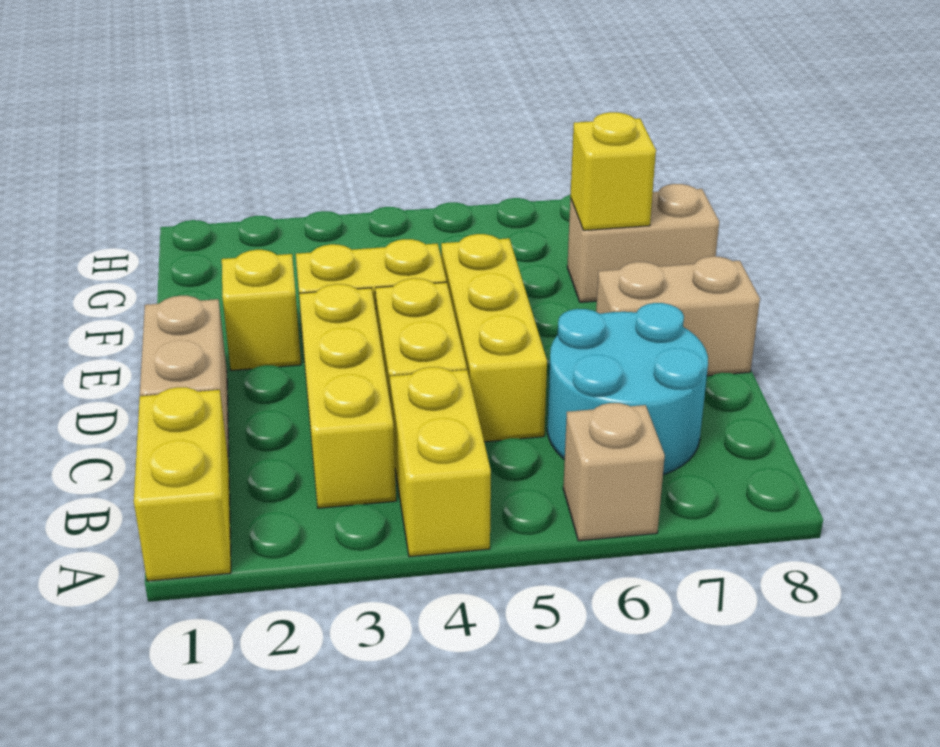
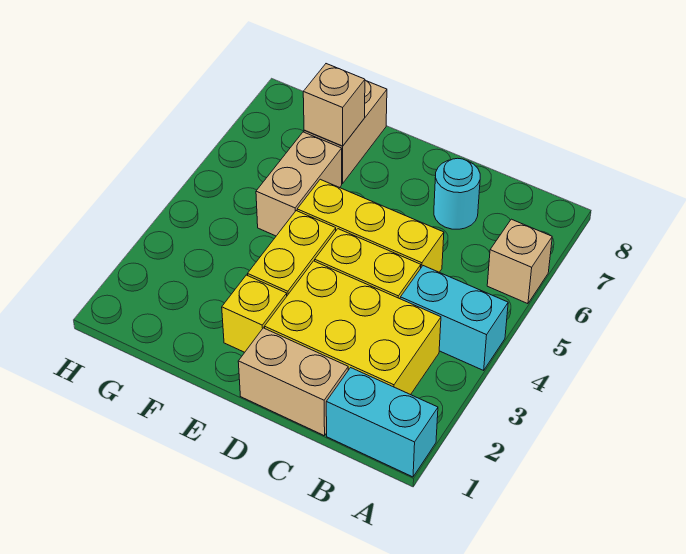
yellow 1x2 brick [134,387,231,581] -> cyan 1x2 brick [326,368,438,477]
yellow 1x2 brick [390,367,491,557] -> cyan 1x2 brick [400,266,508,370]
yellow 1x3 brick [299,284,396,508] -> yellow 2x3 brick [264,261,441,395]
cyan 2x2 round brick [547,303,708,475] -> cyan 1x1 round brick [434,158,480,229]
tan 1x2 brick [596,256,760,376] -> tan 1x2 brick moved to [256,132,342,236]
yellow 1x1 brick [570,112,656,230] -> tan 1x1 brick [303,64,365,146]

